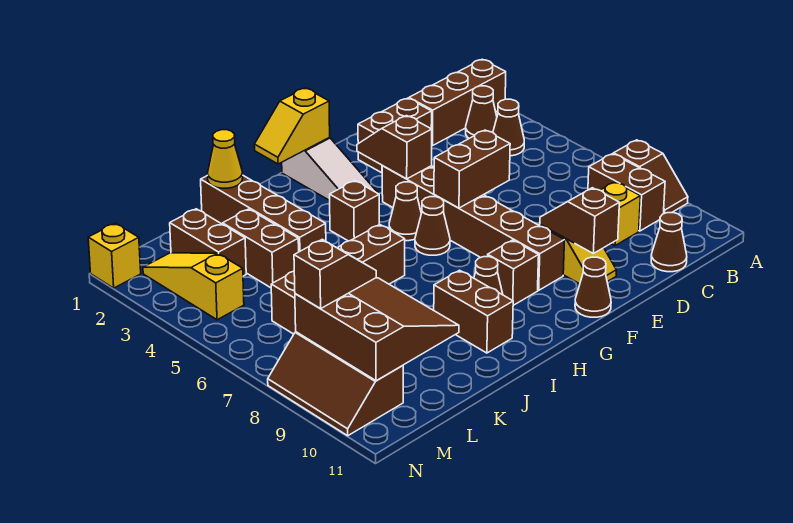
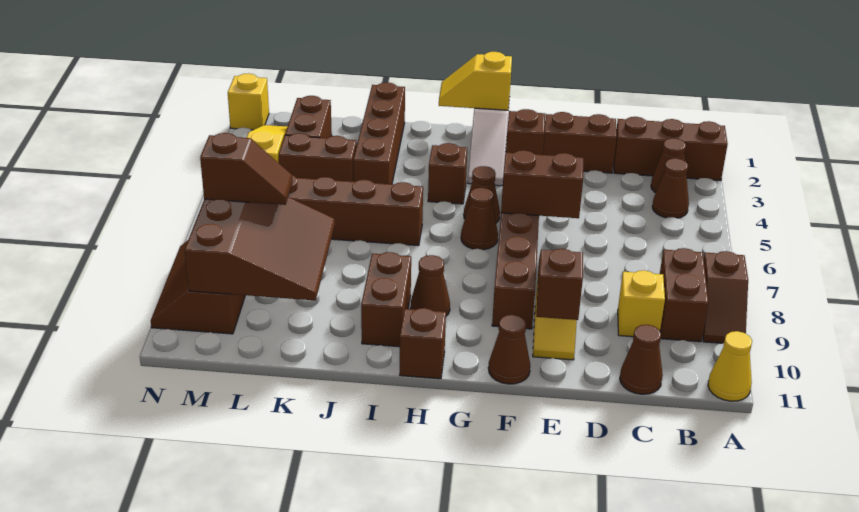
brown 1x1 brick [488,240,539,305] -> brown 1x1 brick moved to [400,308,446,379]
yellow 1x1 cone [208,130,243,188] -> yellow 1x1 cone moved to [708,331,752,401]
brown 1x2 brick [223,209,299,288] -> brown 1x2 brick turned to [279,133,357,182]

